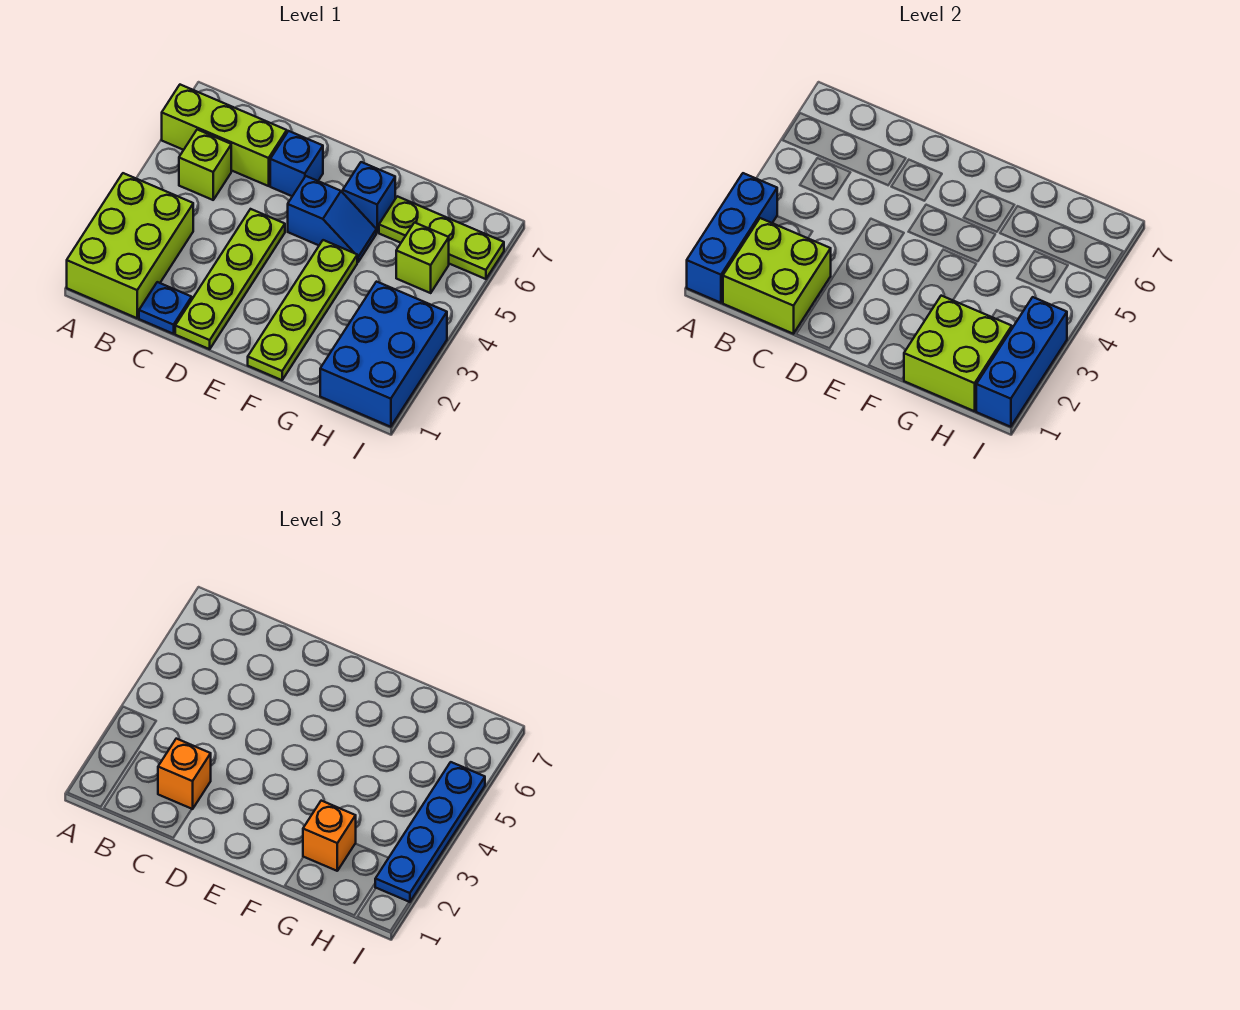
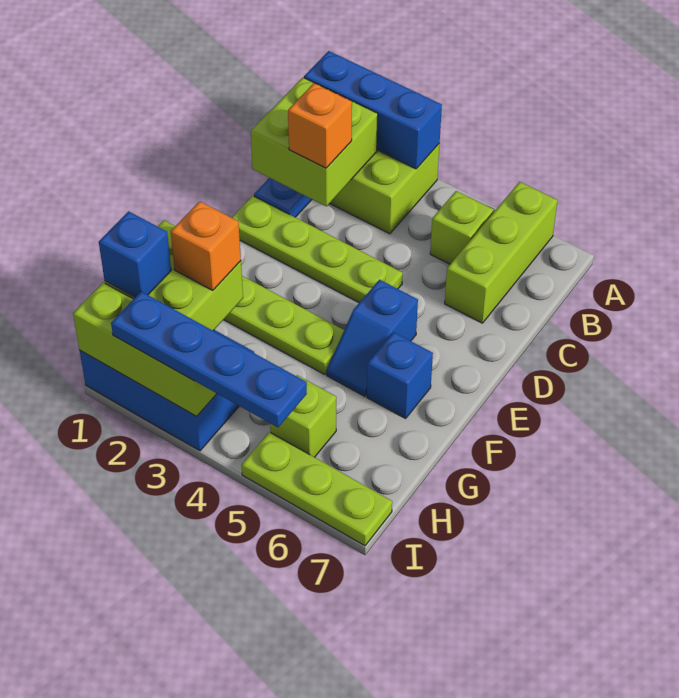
blue 1x1 brick [270,131,323,196] -> blue 1x1 brick moved to [99,211,171,297]
lime 1x3 plate [379,196,504,279] -> lime 1x3 plate turned to [241,432,392,546]
blue 1x3 brick [976,297,1067,427] -> lime 1x3 brick [73,283,217,416]

